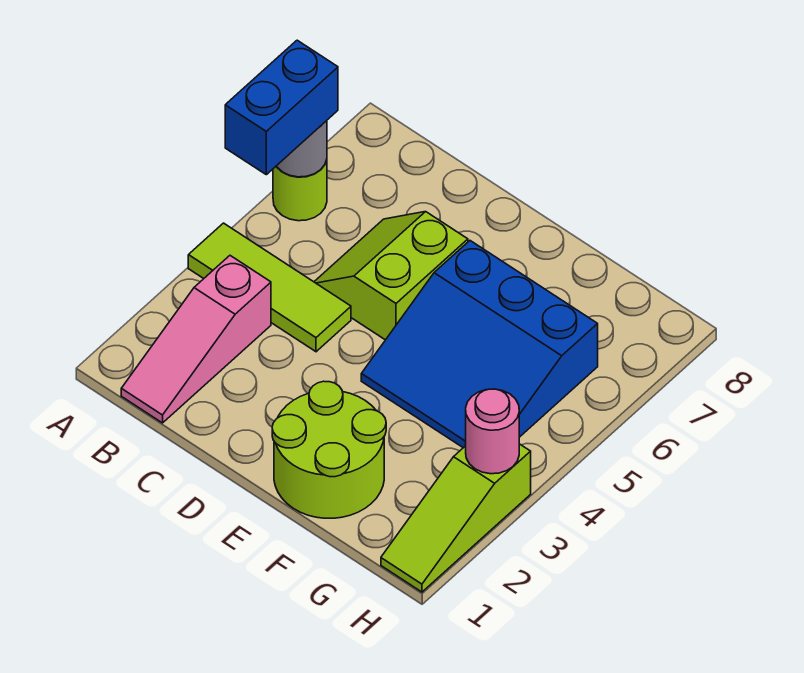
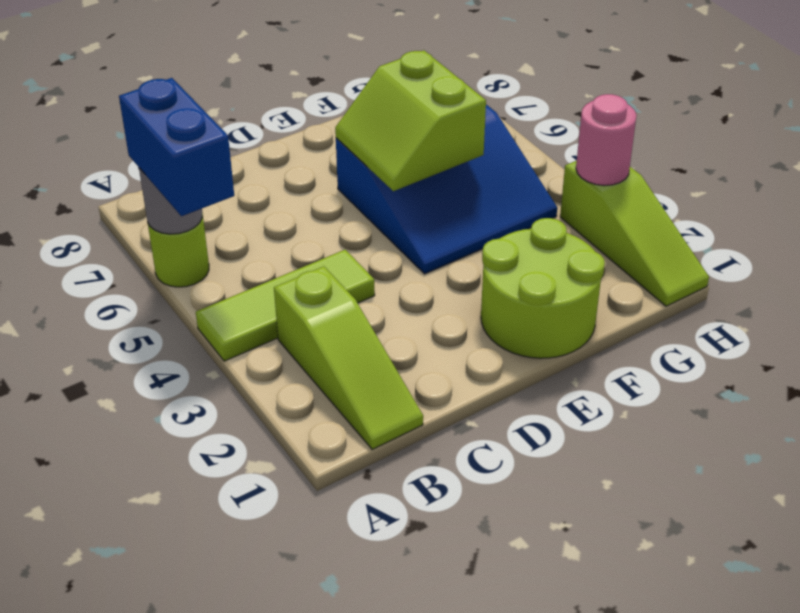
pink 1x3 slope [121,256,271,423] -> lime 1x3 slope [274,266,423,449]
lime 2x2 slope [314,212,468,340] -> lime 2x2 slope moved to [335,50,486,191]

